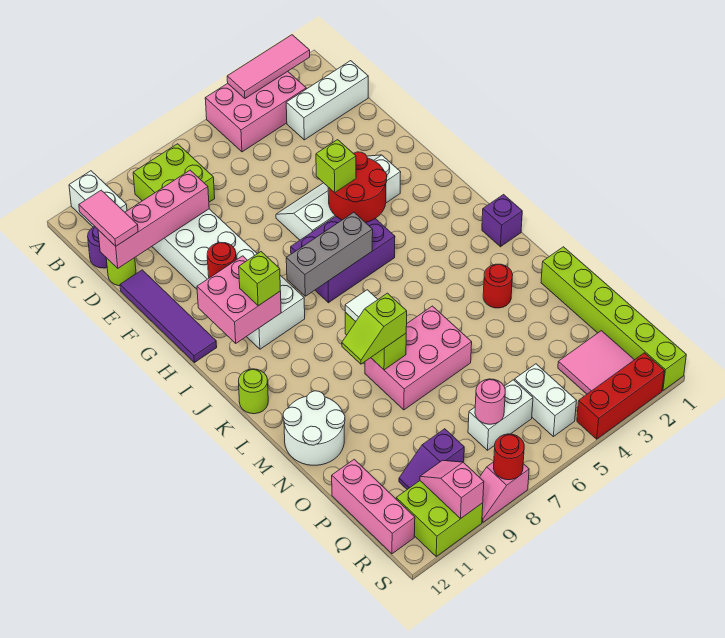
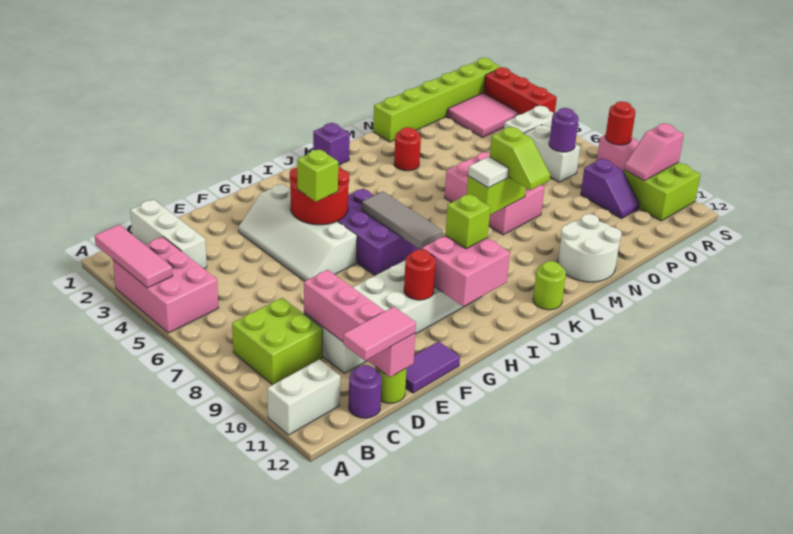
purple 1x4 tile [120,270,217,363] -> purple 1x2 tile [405,341,460,393]
grey 1x3 brick [286,212,373,296] -> grey 1x3 tile [362,191,443,250]
pink 1x3 brick [332,459,415,554] -> none
pink 1x1 round brick [475,379,505,424] -> purple 1x1 round brick [549,108,579,152]

